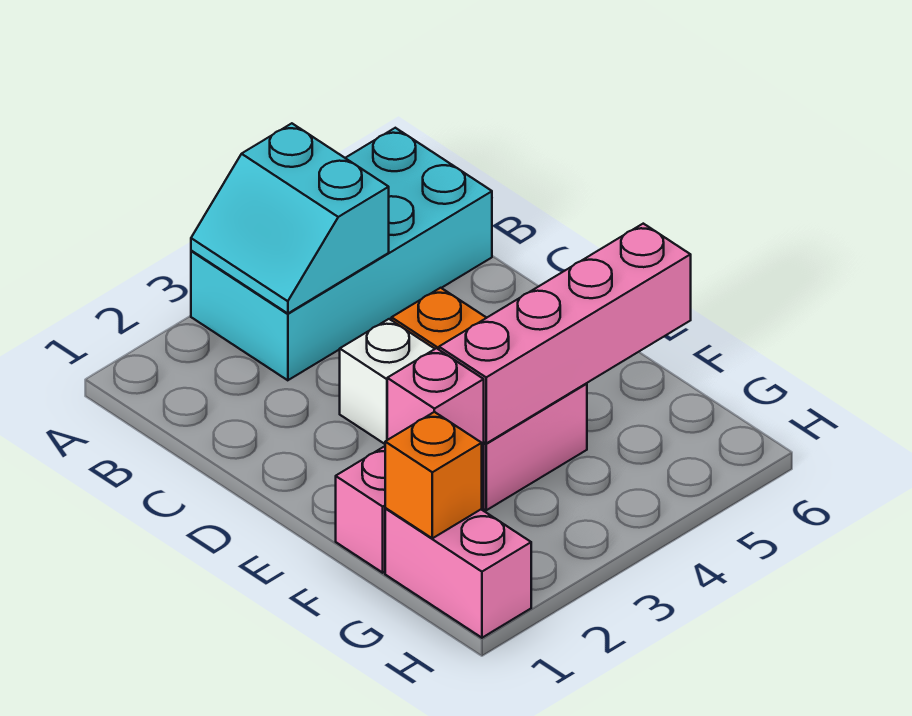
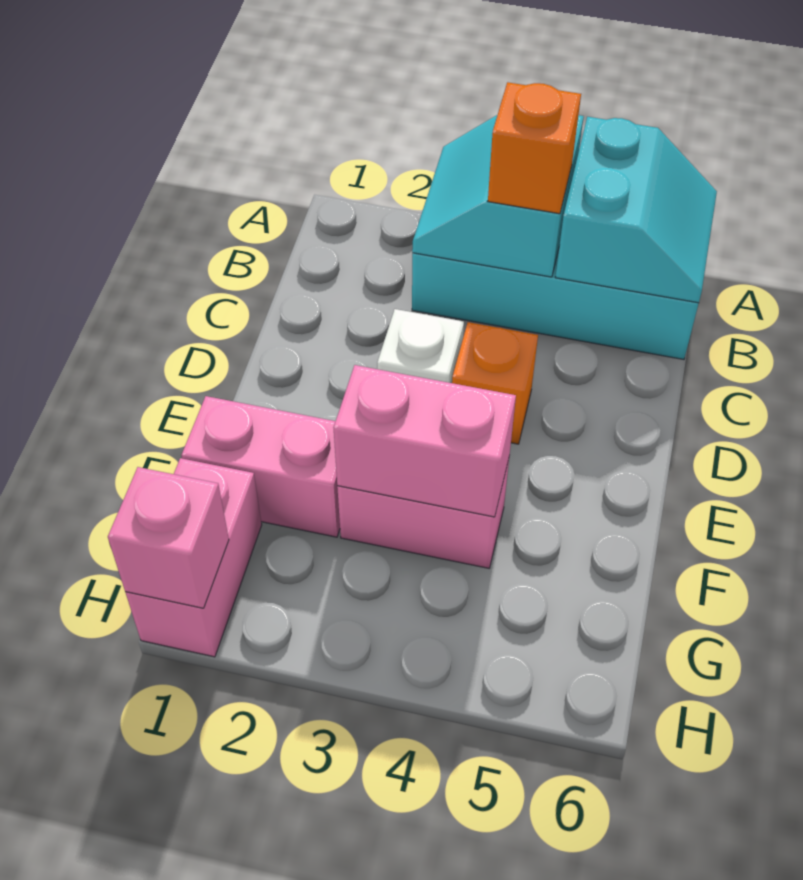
none -> cyan 2x2 slope [555,117,717,303]
pink 1x1 brick [387,348,484,446] -> pink 1x1 brick moved to [108,467,229,608]
pink 1x4 brick [439,224,691,443] -> pink 1x2 brick [334,365,516,517]
orange 1x1 brick [385,412,482,538] -> orange 1x1 brick moved to [488,82,581,214]

